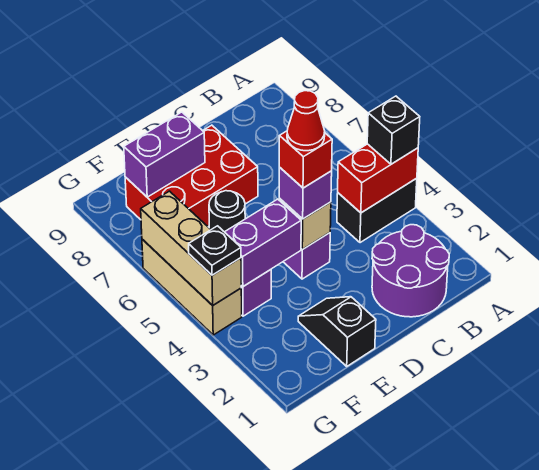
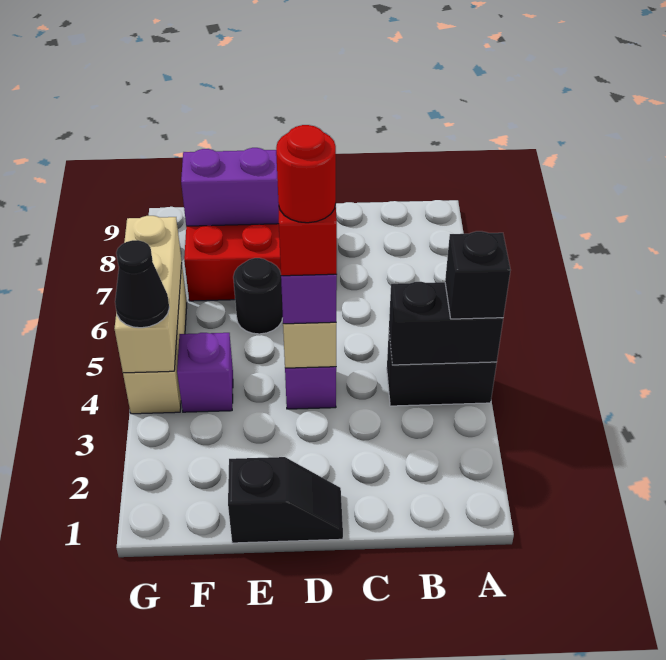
red 1x2 brick [338,144,418,213] -> black 1x2 brick [389,282,503,365]
purple 2x2 round brick [372,225,449,317] -> none
red 1x1 cone [287,91,325,151] -> red 1x1 round brick [276,125,336,223]
black 1x2 slope [298,297,376,366] -> black 1x2 slope turned to [228,457,343,543]
purple 1x2 brick [225,199,301,287] -> none
black 1x1 plate [189,226,241,275] -> black 1x1 cone [115,240,169,328]

